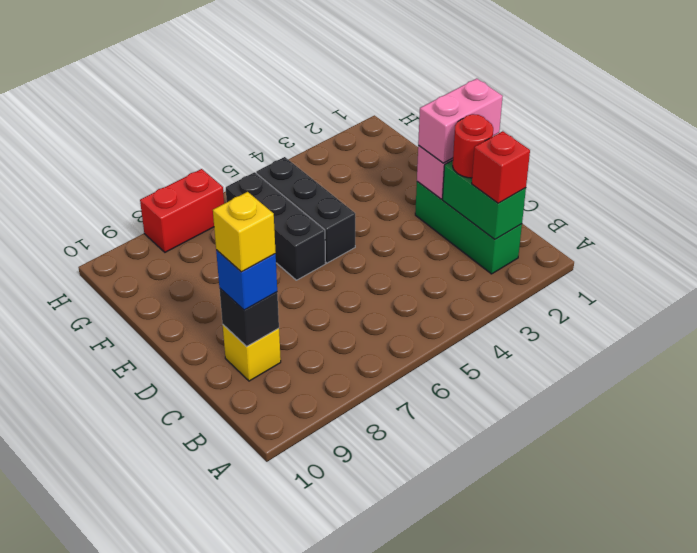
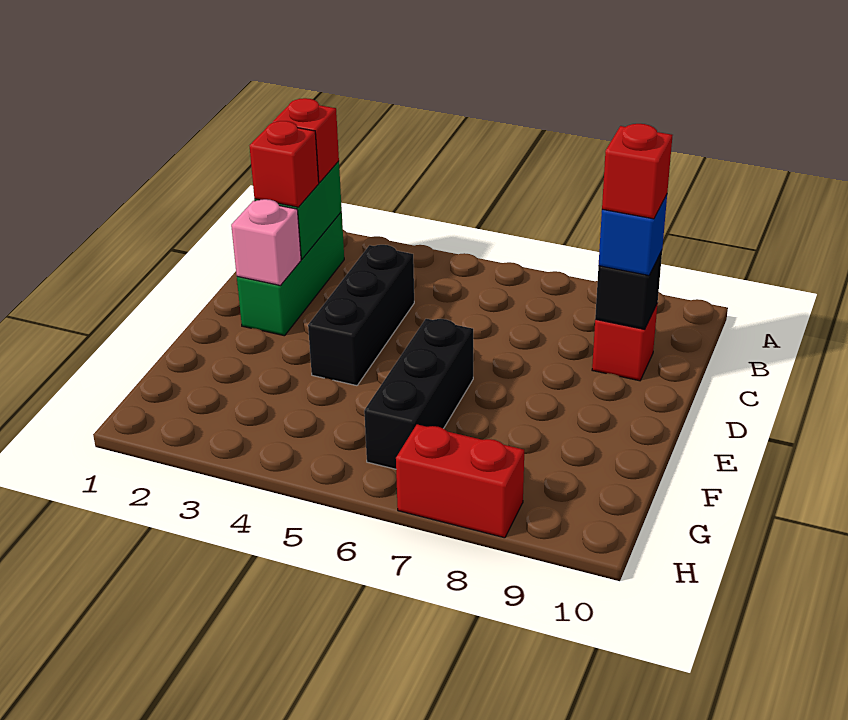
red 1x1 round brick [453,114,493,178] -> red 1x1 brick [249,121,319,207]
yellow 1x1 brick [223,325,281,381] -> red 1x1 brick [592,303,658,381]
yellow 1x1 brick [213,192,276,272] -> red 1x1 brick [602,124,673,219]
pink 1x2 brick [418,79,503,163] -> none
black 1x3 brick [256,157,355,263] -> black 1x3 brick moved to [308,245,414,386]

